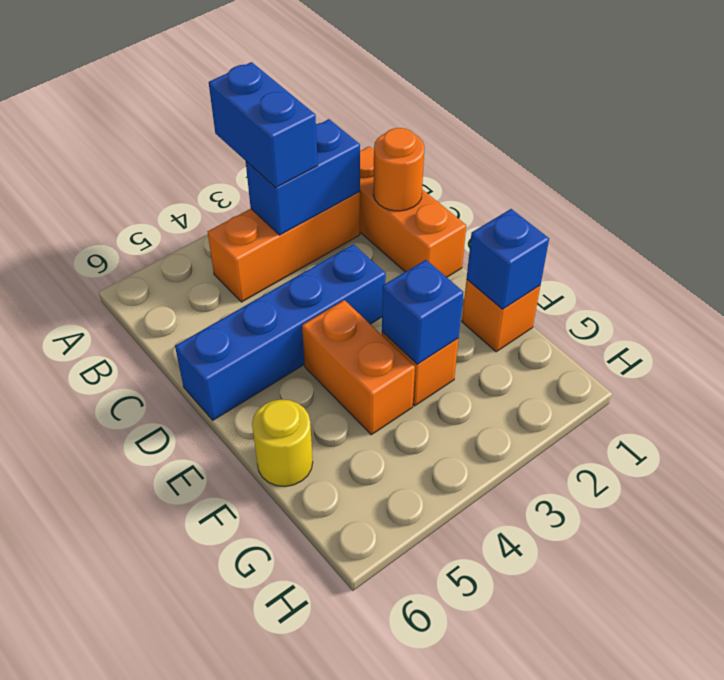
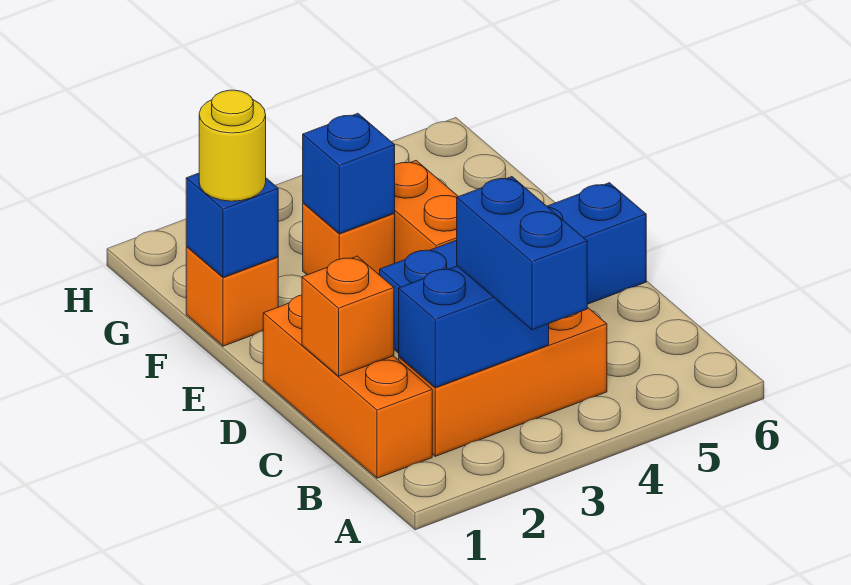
orange 1x1 round brick [373,128,425,211] -> orange 1x1 brick [302,256,394,376]
yellow 1x1 round brick [252,400,313,486] -> yellow 1x1 round brick moved to [199,90,266,201]

